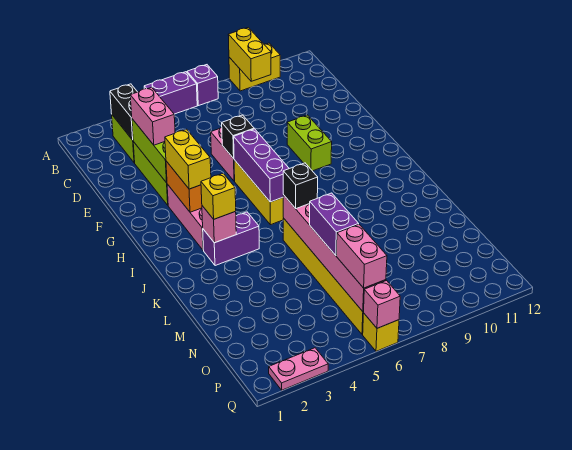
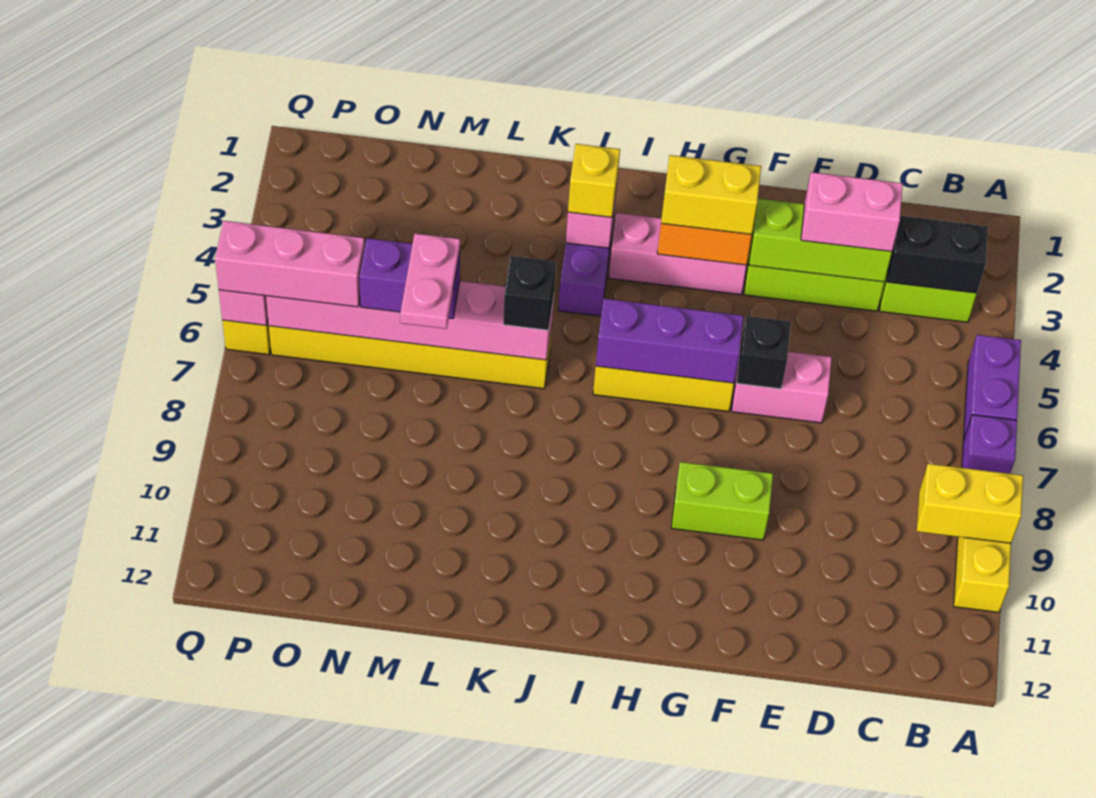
pink 1x2 brick [336,224,387,288] -> pink 1x3 brick [215,221,365,307]
pink 1x2 plate [269,348,328,390] -> pink 1x2 plate moved to [400,233,460,329]

